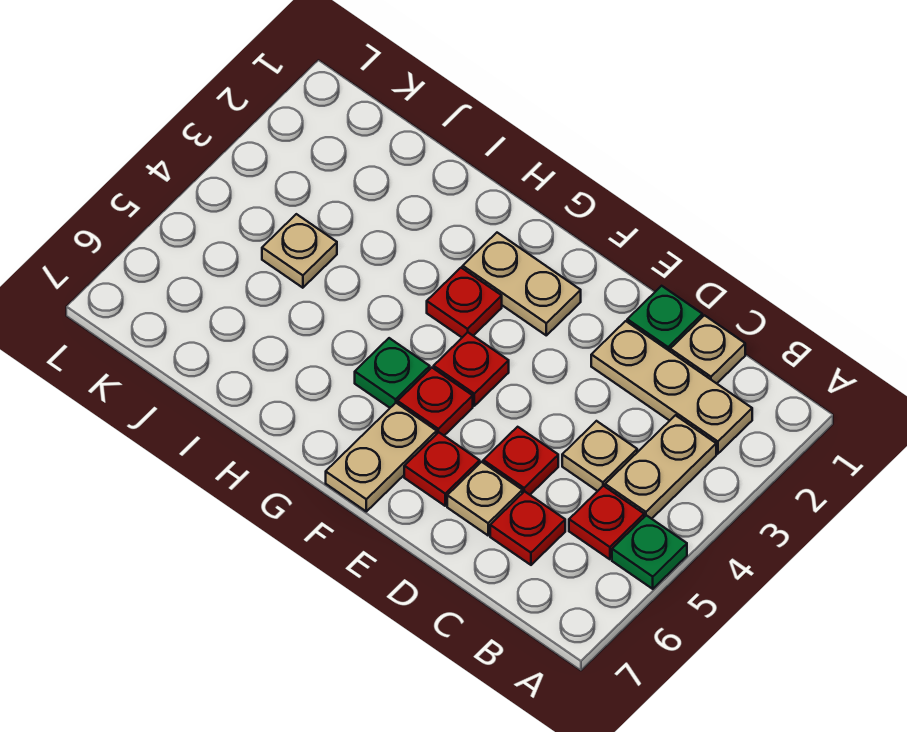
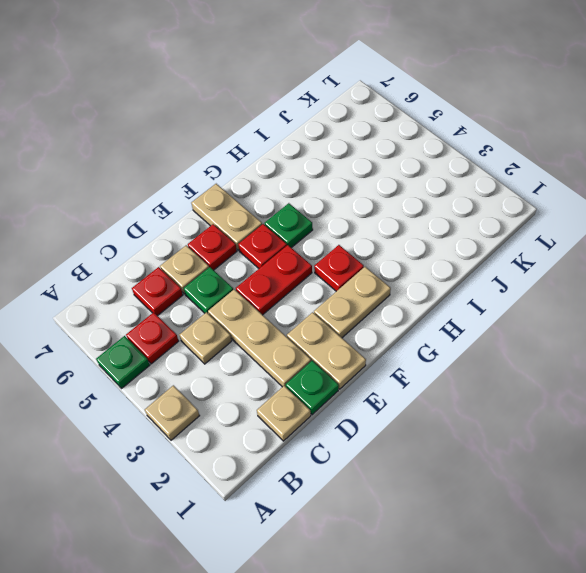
tan 1x3 plate [591,321,752,454] -> tan 1x3 plate turned to [208,289,311,387]
tan 1x2 plate [605,415,716,519] -> tan 1x2 plate moved to [287,312,366,389]
red 1x1 plate [483,427,558,495] -> green 1x1 plate [184,267,233,313]
red 1x1 plate [434,332,509,406] -> red 1x2 plate [236,245,312,315]
tan 1x1 plate [262,214,337,288] -> tan 1x1 plate moved to [145,385,200,440]

